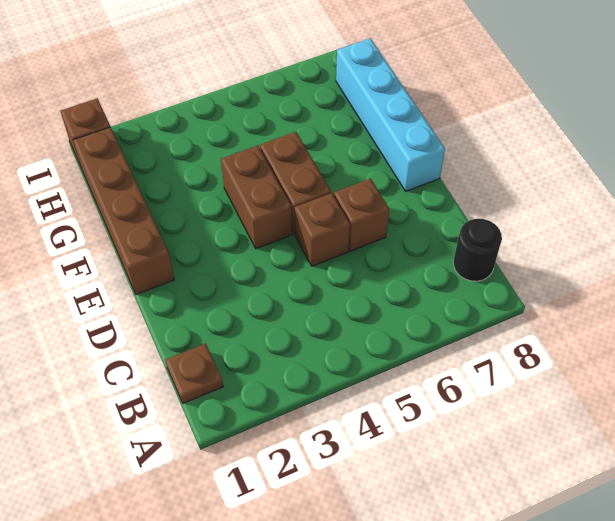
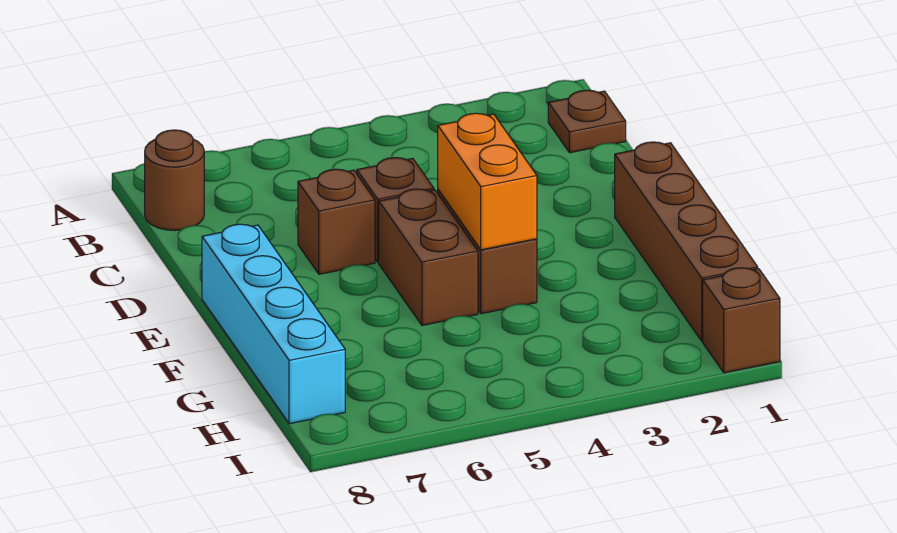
black 1x1 round brick [453,219,502,281] -> brown 1x1 round brick [145,130,204,231]
none -> orange 1x2 brick [438,113,537,250]

